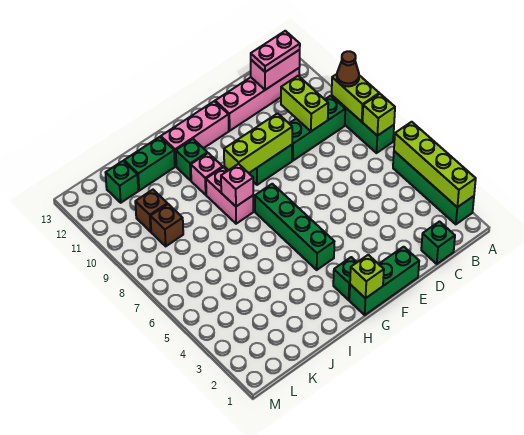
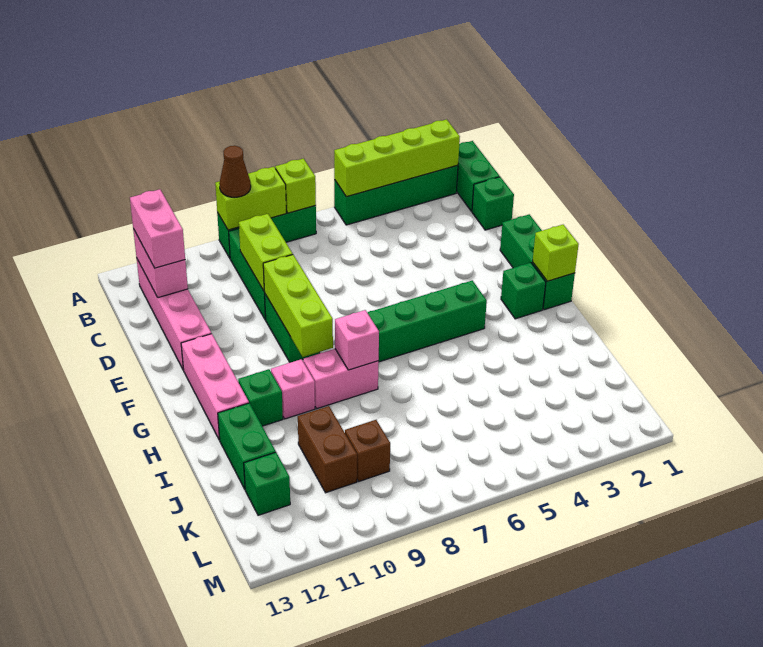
none -> green 1x2 brick [457,141,500,211]
pink 1x2 plate [251,31,300,72] -> pink 1x2 brick [130,189,185,268]
lime 1x2 brick [281,76,328,131] -> lime 1x2 brick turned to [239,214,293,291]
brown 1x1 brick [135,190,167,232] -> brown 1x2 brick [298,406,357,493]

